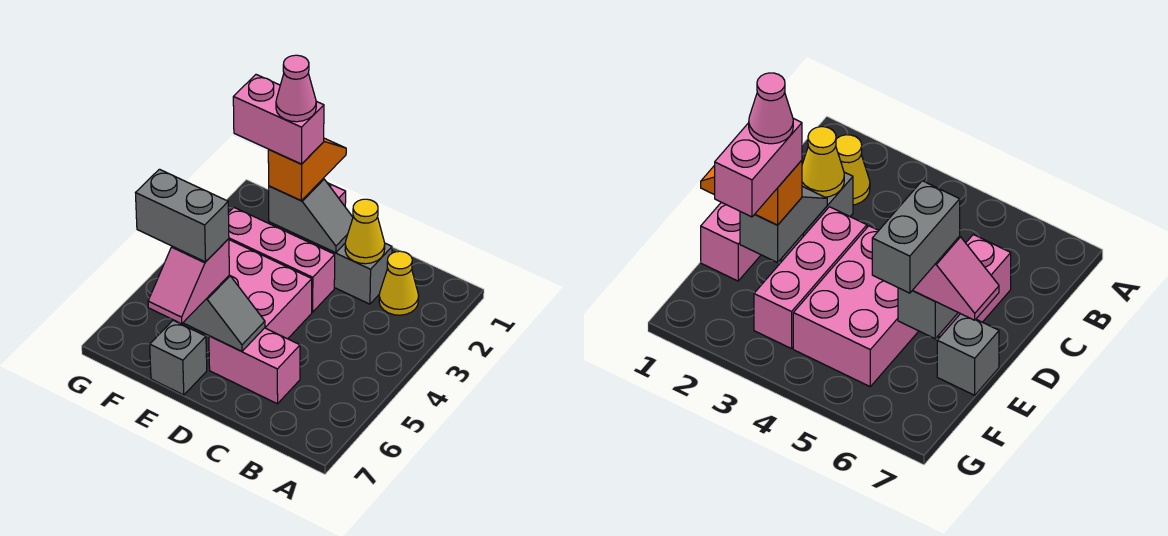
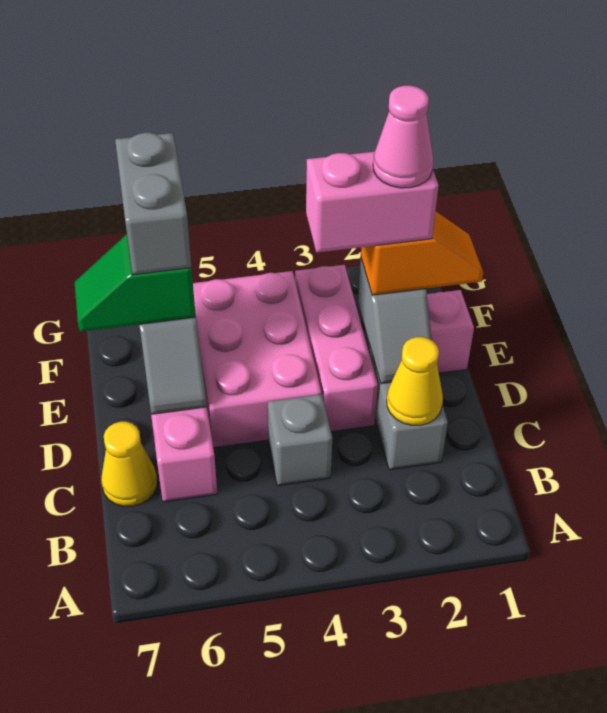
yellow 1x1 cone [379,251,419,315] -> yellow 1x1 cone moved to [101,422,157,506]
pink 1x2 brick [233,75,324,164] -> pink 1x2 brick turned to [306,152,439,253]
pink 1x2 slope [148,239,229,324] -> green 1x2 slope [75,234,196,332]
grey 1x1 brick [150,320,207,395] -> grey 1x1 brick moved to [268,394,332,486]

